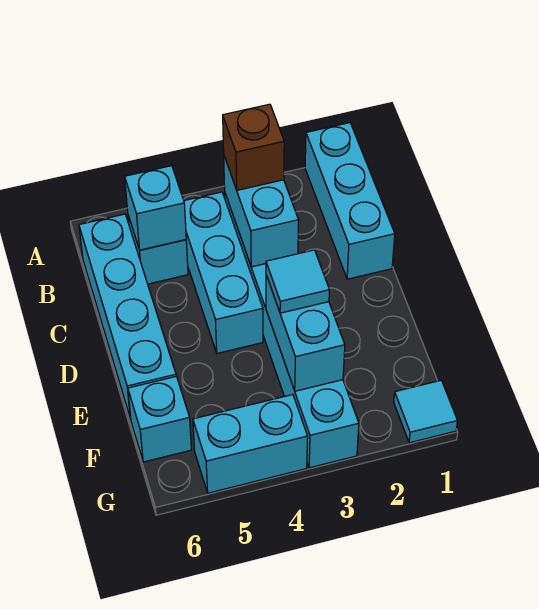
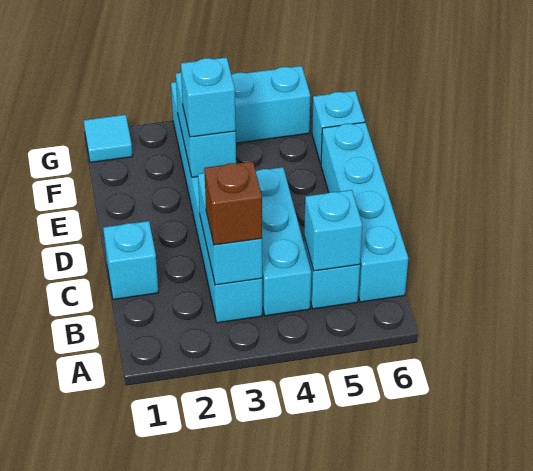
cyan 1x3 brick [305,123,395,279] -> cyan 1x1 brick [103,221,158,299]
cyan 1x1 tile [266,250,329,313] -> cyan 1x1 brick [181,57,236,137]

